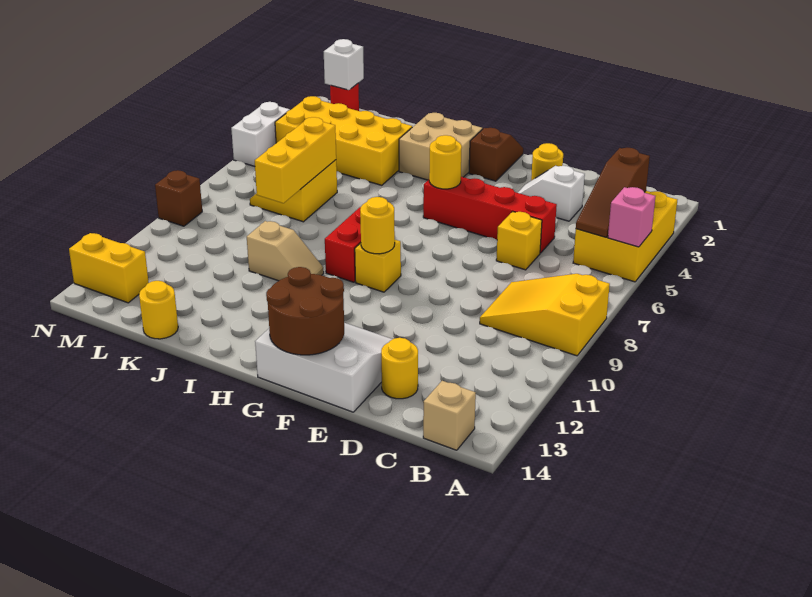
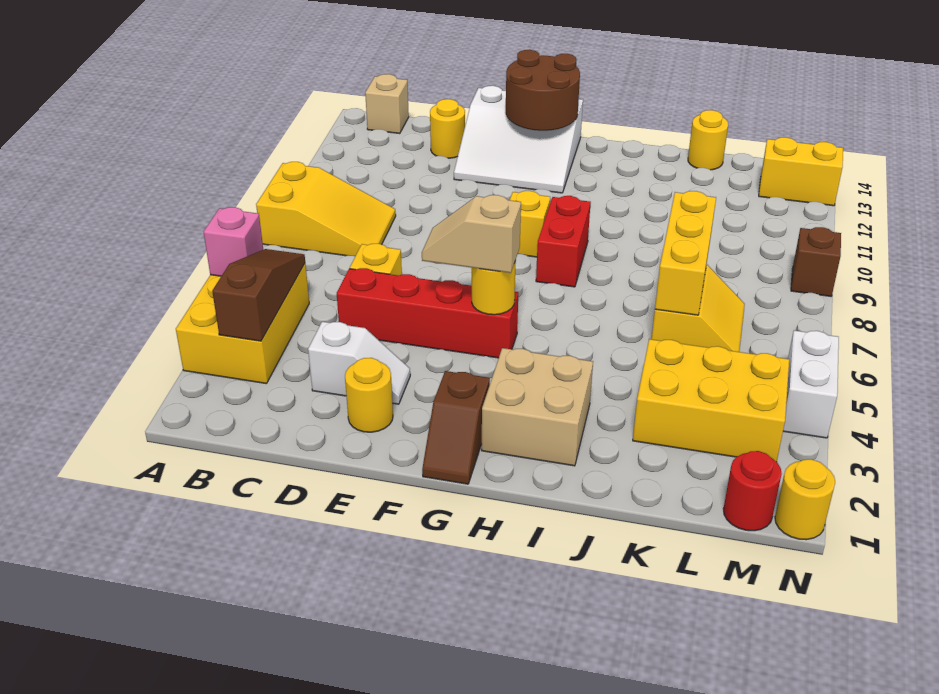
yellow 1x1 round brick [360,197,395,254] -> yellow 1x1 round brick moved to [775,459,835,540]
tan 1x2 slope [247,221,324,281] -> tan 1x2 slope moved to [422,195,521,273]
yellow 2x4 brick [275,96,412,185] -> yellow 2x3 brick [633,339,789,462]
white 1x1 brick [324,39,364,90] -> none

